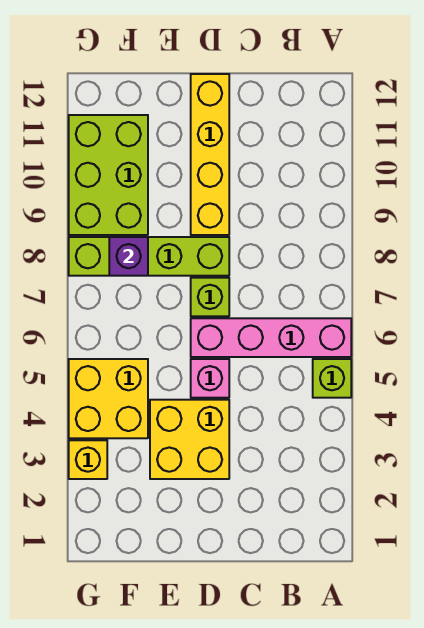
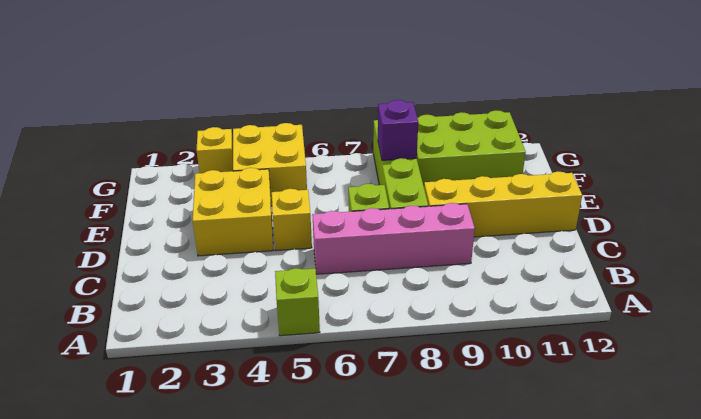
pink 1x4 brick [191,318,351,357] -> pink 1x4 brick turned to [312,203,475,274]
pink 1x1 brick [191,359,229,398] -> yellow 1x1 brick [272,189,312,251]

